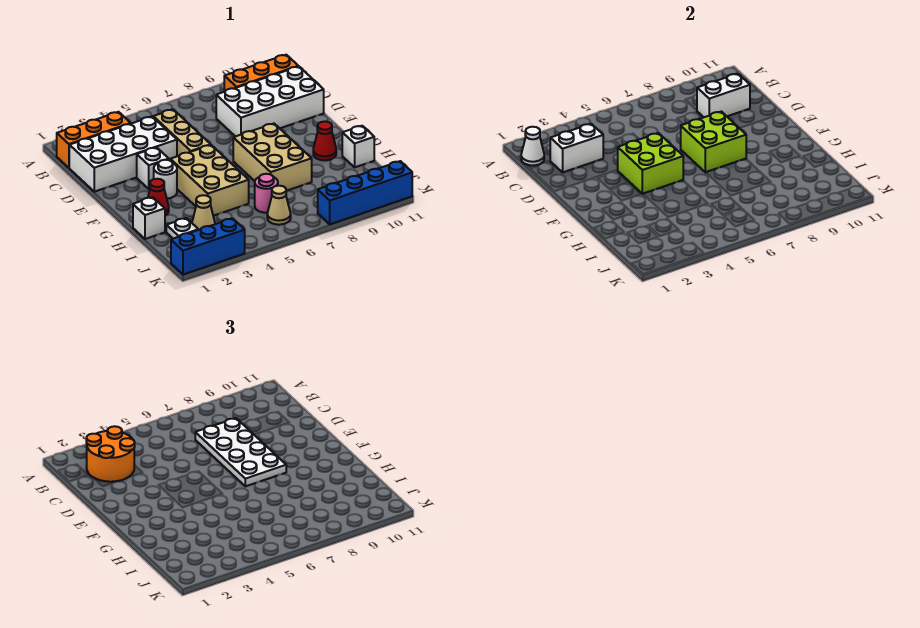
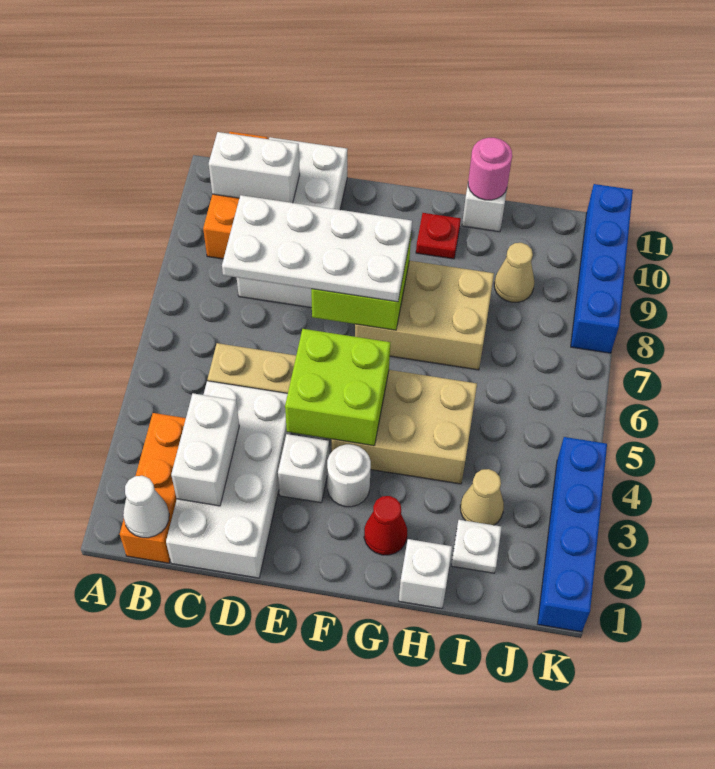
orange 2x2 round brick [86,426,135,482] -> none
white 1x2 brick [697,74,750,117] -> white 1x2 brick turned to [209,132,300,203]
red 1x1 cone [313,121,336,160] -> red 1x1 plate [416,213,461,259]
pink 1x1 round brick [255,174,278,213] -> pink 1x1 round brick moved to [468,138,512,200]
tan 1x1 cone [267,186,291,225] -> tan 1x1 cone moved to [494,243,534,302]
blue 1x3 brick [171,218,245,275] -> blue 1x4 brick [538,437,607,632]

